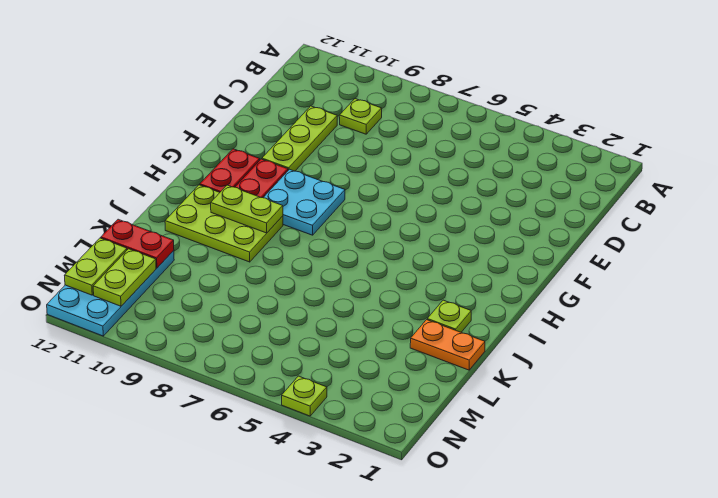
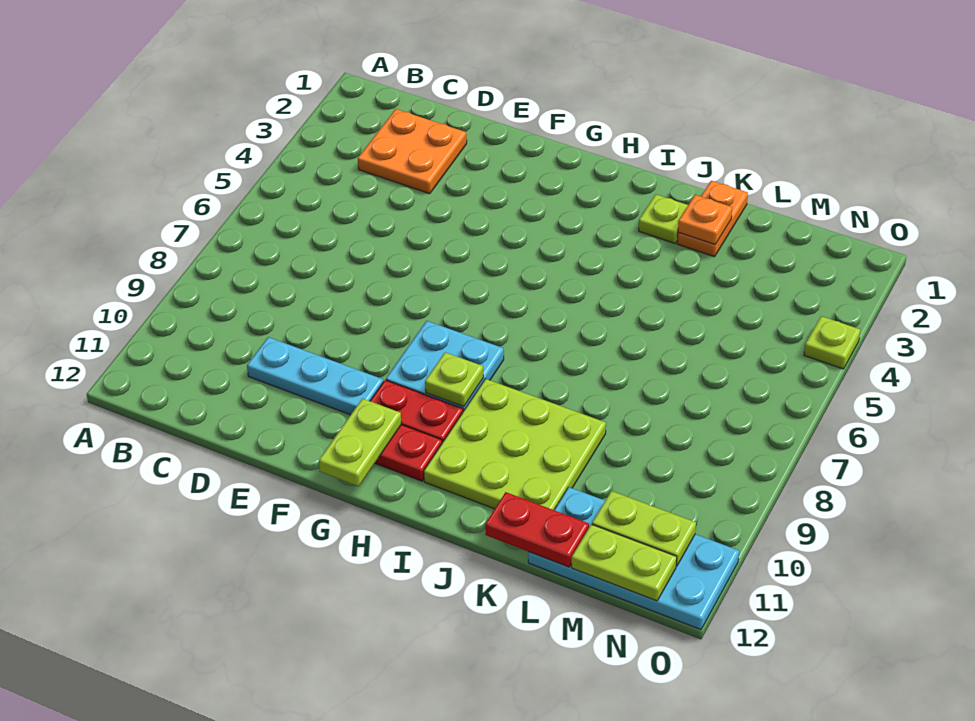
none -> orange 2x2 plate [358,109,467,194]
lime 1x1 plate [339,99,382,134] -> lime 1x1 plate moved to [425,352,483,407]
lime 1x3 plate [262,106,337,171] -> cyan 1x3 plate [247,337,383,415]
lime 2x3 plate [165,185,283,262] -> lime 3x3 plate [424,379,606,510]
lime 1x2 plate [211,185,283,233] -> lime 1x2 plate moved to [319,399,401,486]
none -> orange 1x1 plate [678,195,732,245]
red 1x2 plate [101,219,174,268] -> red 1x2 plate turned to [485,492,589,567]

